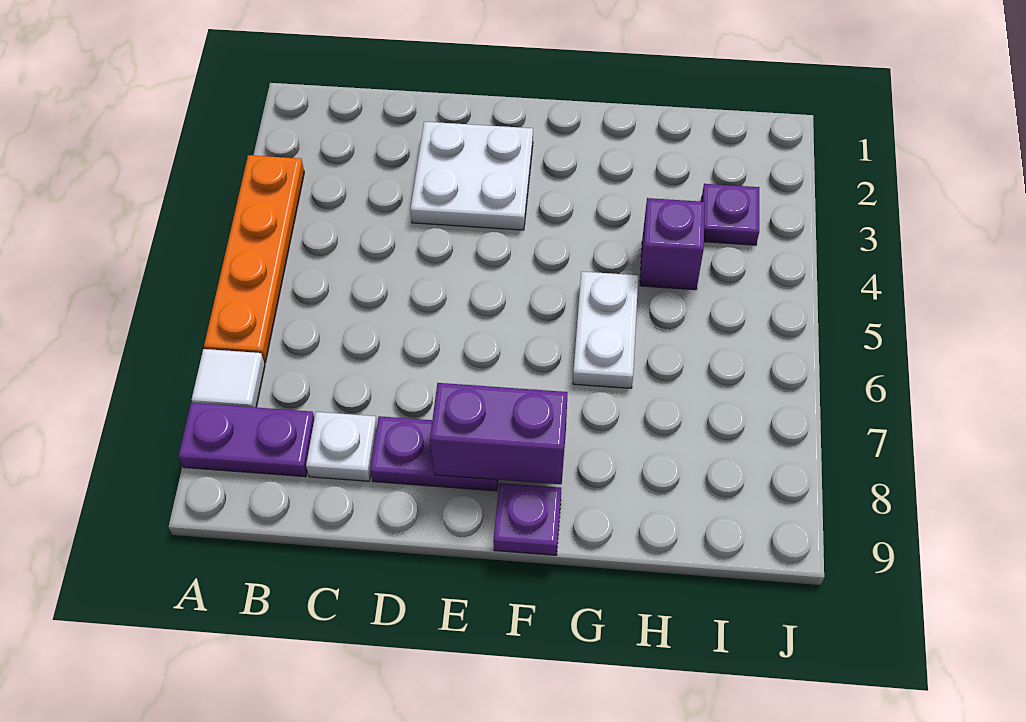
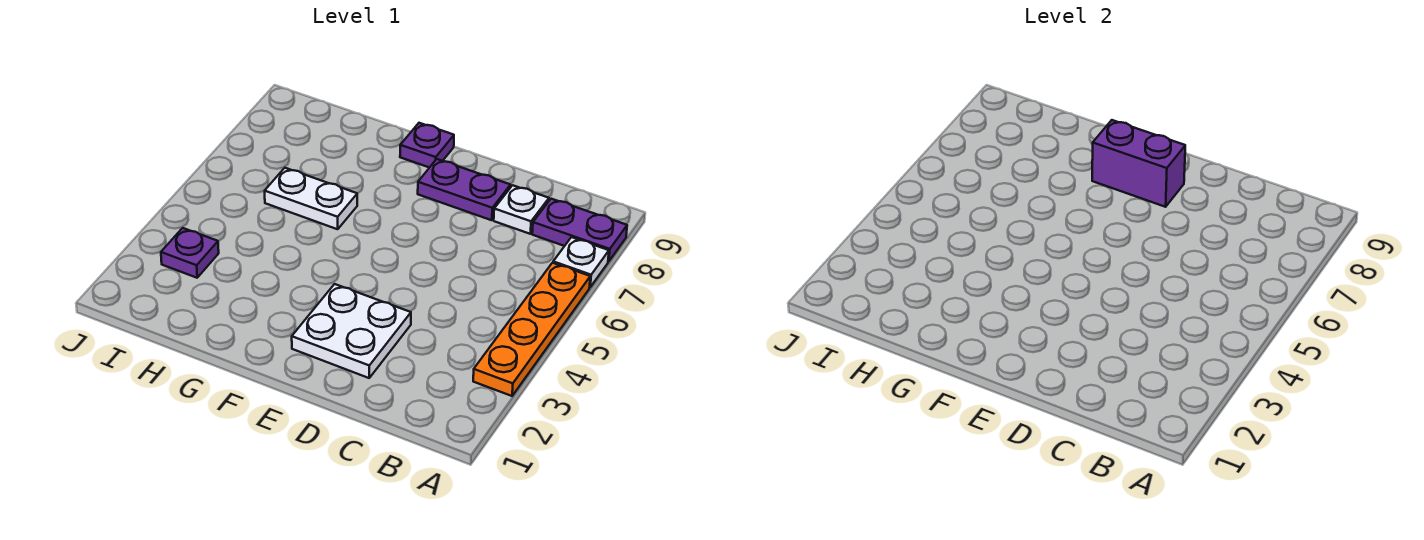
white 1x1 tile [192,349,265,407] -> white 1x1 plate [553,237,609,287]
white 1x2 plate [573,272,638,388] -> white 1x2 plate turned to [265,168,357,229]
purple 1x1 brick [640,198,705,290] -> none

